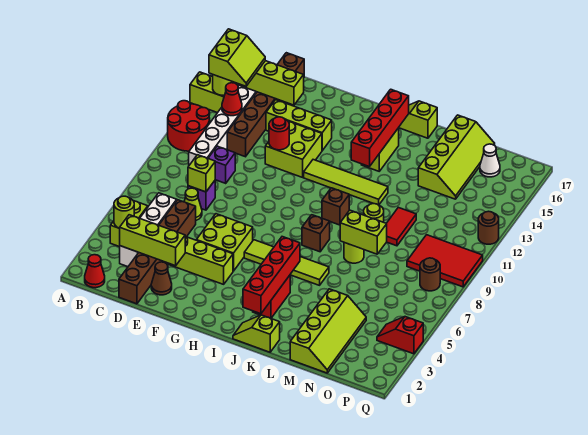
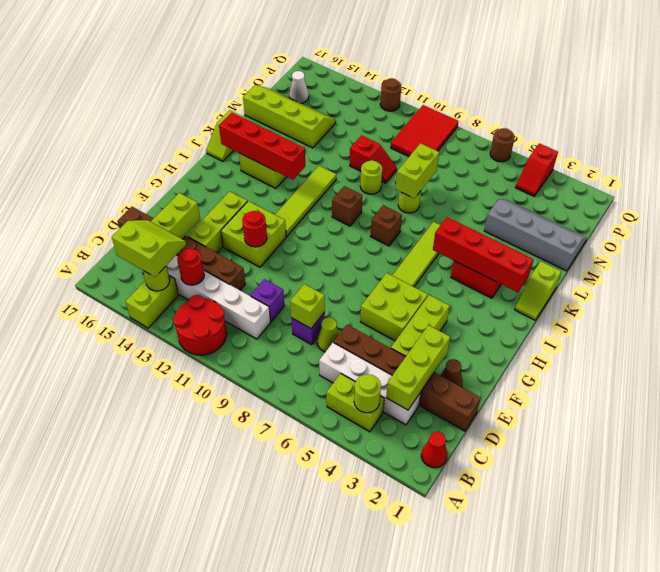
red 1x1 cone [222,83,242,116] -> red 1x1 round brick [177,249,204,285]
lime 2x4 slope [290,289,366,373] -> grey 2x4 slope [484,199,587,271]
red 1x2 tile [386,207,416,246] -> red 1x2 slope [350,135,397,183]
brown 1x1 round brick [420,258,440,291] -> brown 1x1 round brick moved to [490,128,515,162]

